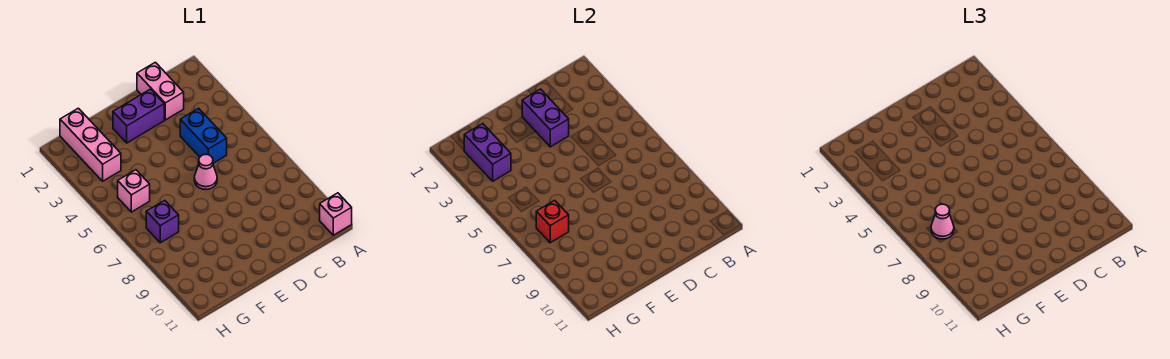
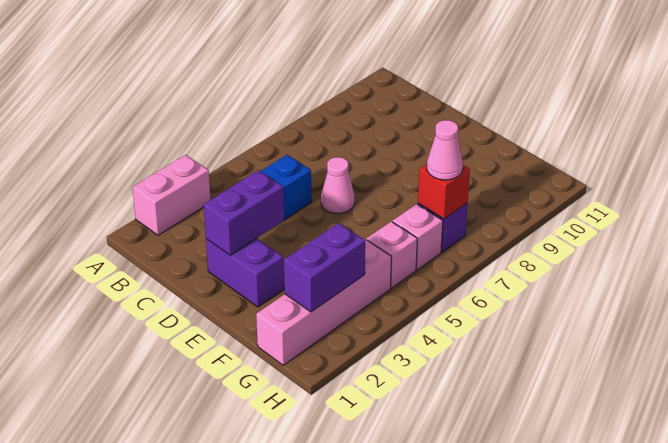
pink 1x1 brick [320,193,352,235] -> pink 1x1 brick moved to [392,204,443,270]
pink 1x2 brick [137,62,184,120] -> pink 1x2 brick moved to [132,155,211,235]
pink 1x3 brick [60,108,121,181] -> pink 1x4 brick [256,239,391,365]

